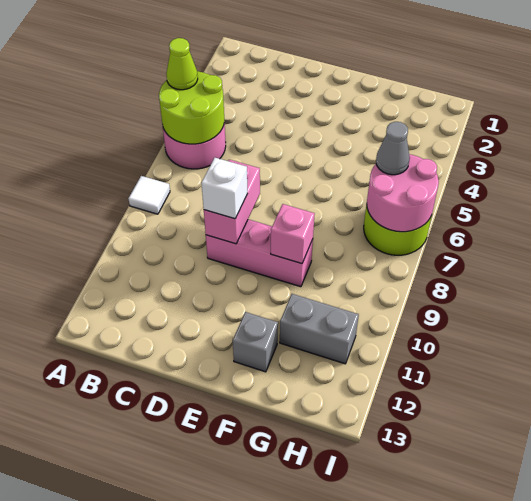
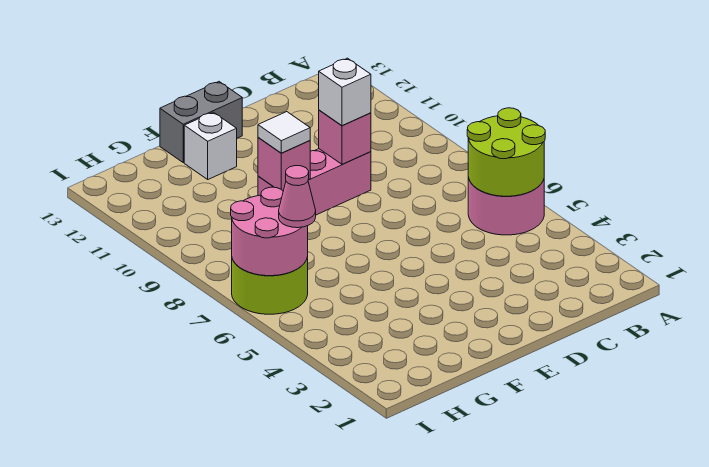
lime 1x1 cone [166,38,198,90] -> none
white 1x1 tile [128,176,170,214] -> white 1x1 tile moved to [258,112,310,153]
pink 1x2 brick [204,160,260,244] -> pink 1x1 brick [319,110,371,164]
grey 1x1 brick [233,312,278,372] -> white 1x1 brick [184,112,237,179]
grey 1x2 brick [280,294,359,364] -> grey 1x2 brick moved to [160,82,242,162]
grey 1x1 cone [376,122,410,175] -> pink 1x1 cone [279,166,316,228]

